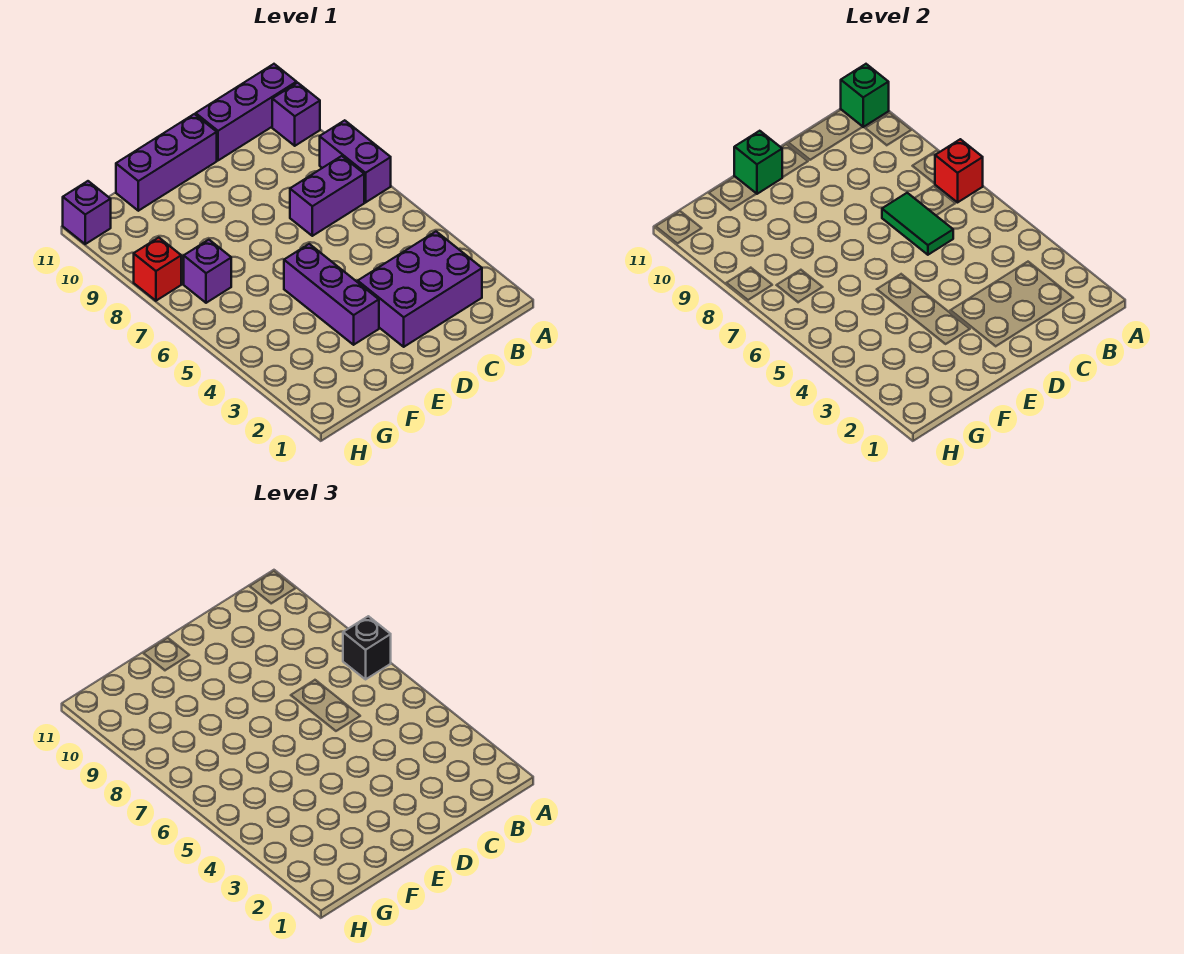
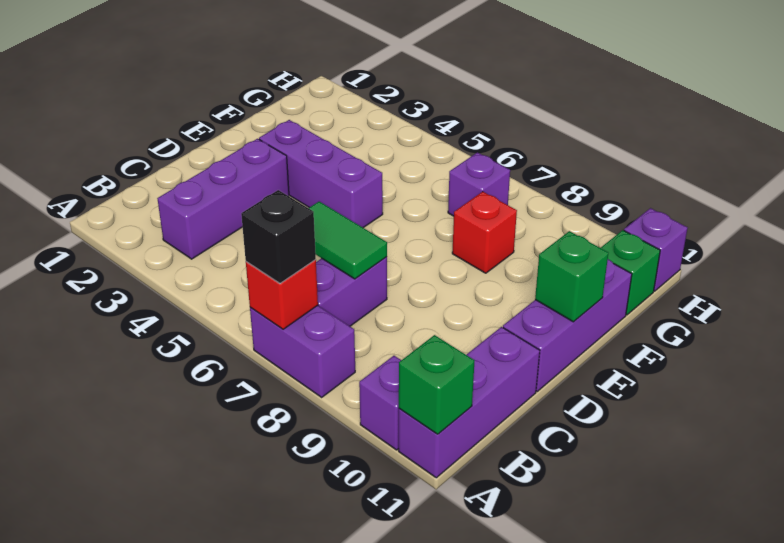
purple 2x3 brick [358,232,482,347] -> purple 1x3 brick [157,139,289,259]
none -> green 1x1 brick [601,230,660,315]
red 1x1 brick [134,238,181,301] -> red 1x1 brick moved to [452,192,517,273]

